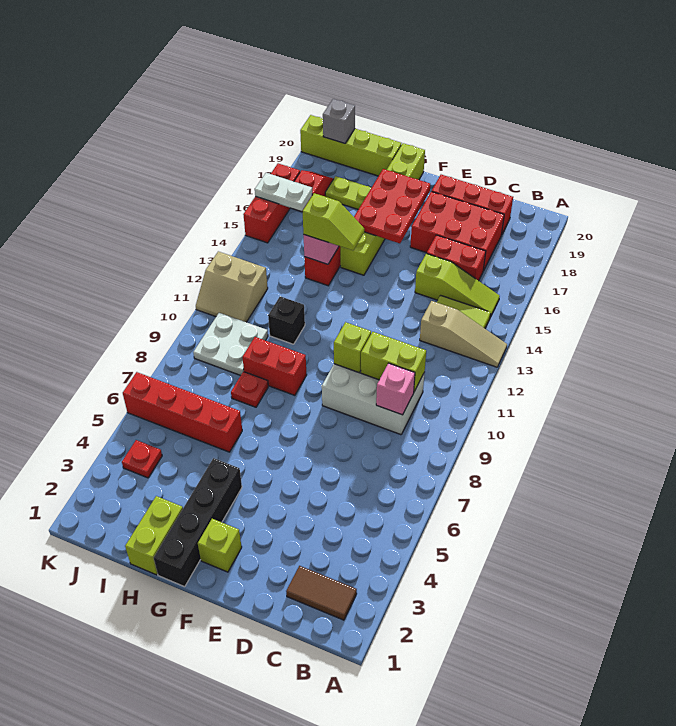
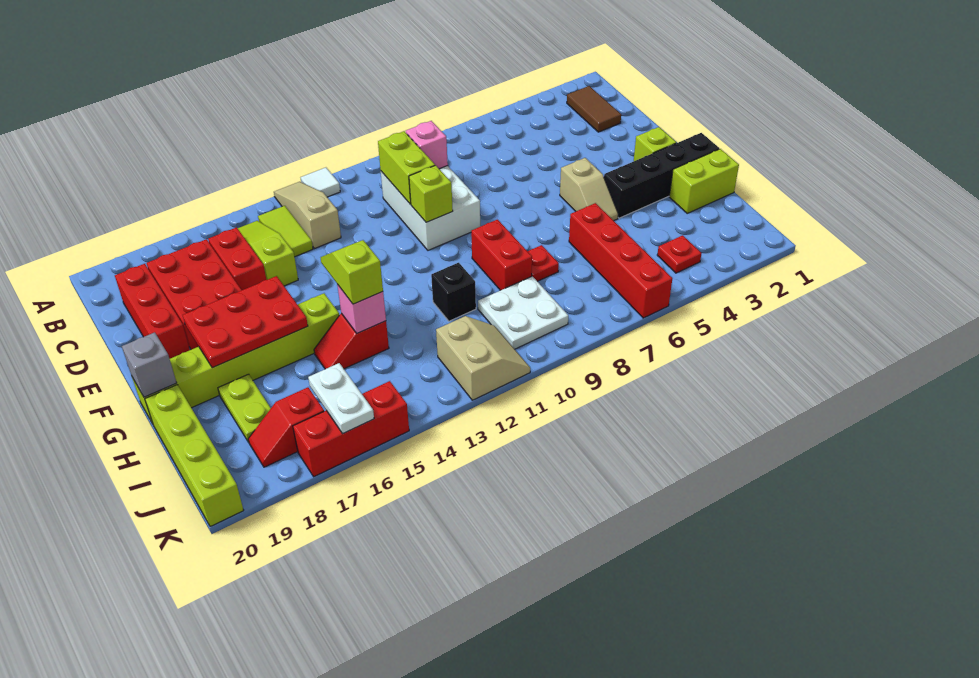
none -> white 1x1 tile [301,168,340,197]
none -> tan 1x2 slope [560,158,618,221]
grey 1x1 brick [323,99,355,143] -> grey 1x1 brick moved to [122,332,177,397]

